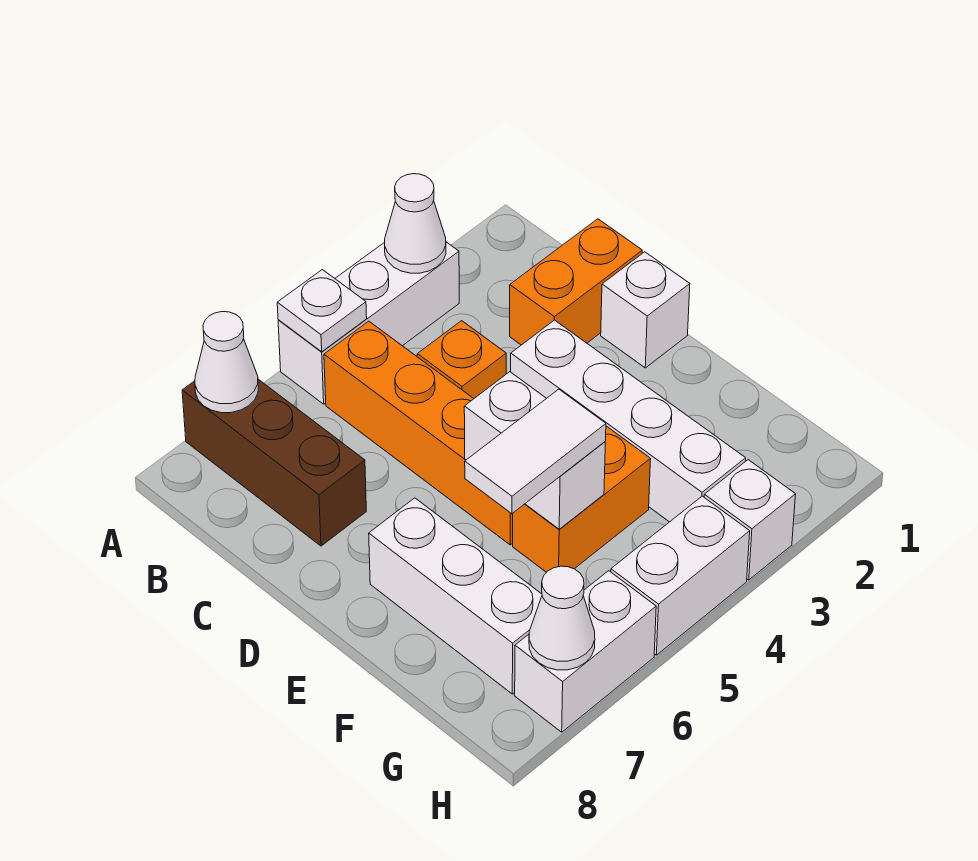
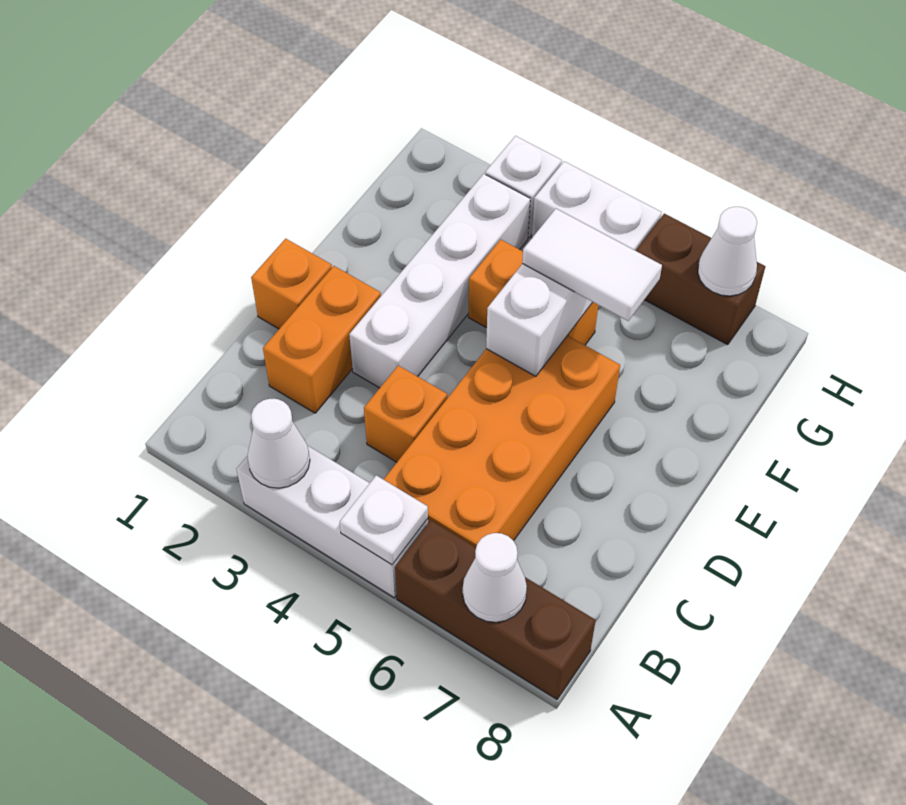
brown 1x3 brick [182,379,366,546] -> brown 1x3 brick turned to [395,520,596,699]
orange 1x4 brick [324,321,513,545] -> orange 2x4 brick [383,336,620,547]
orange 1x2 brick [510,219,642,345] -> orange 1x2 brick turned to [263,266,381,413]
white 1x1 brick [601,252,690,368] -> orange 1x1 brick [251,239,332,329]
white 1x3 brick [369,498,542,694] -> none
white 1x2 brick [515,571,656,732] -> brown 1x2 brick [636,214,765,345]

